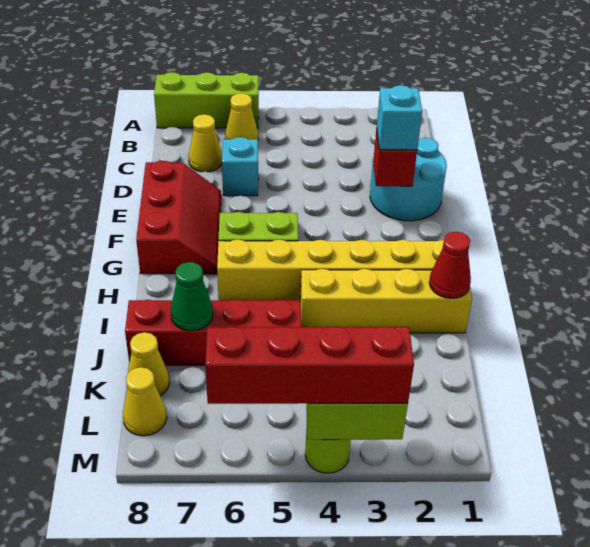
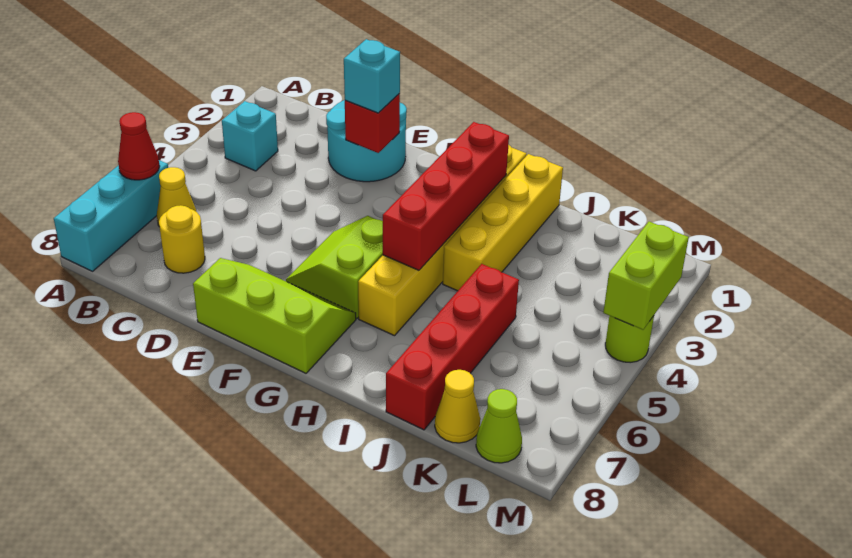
lime 1x3 brick [154,72,259,128] -> cyan 1x3 brick [54,160,168,271]
yellow 1x1 cone [188,114,222,172] -> yellow 1x1 round brick [159,205,205,273]
cyan 1x1 brick [222,137,258,196] -> cyan 1x1 brick moved to [222,101,278,171]
red 2x3 slope [136,161,221,274] -> lime 2x3 slope [193,258,356,373]
red 1x1 cone [429,232,471,298] -> red 1x1 cone moved to [118,112,160,180]
green 1x1 cone [171,262,213,331] -> none
yellow 1x1 cone [123,367,167,436] -> lime 1x1 cone [476,389,522,463]
red 1x4 brick [205,326,414,404] -> red 1x4 brick moved to [383,122,509,270]

